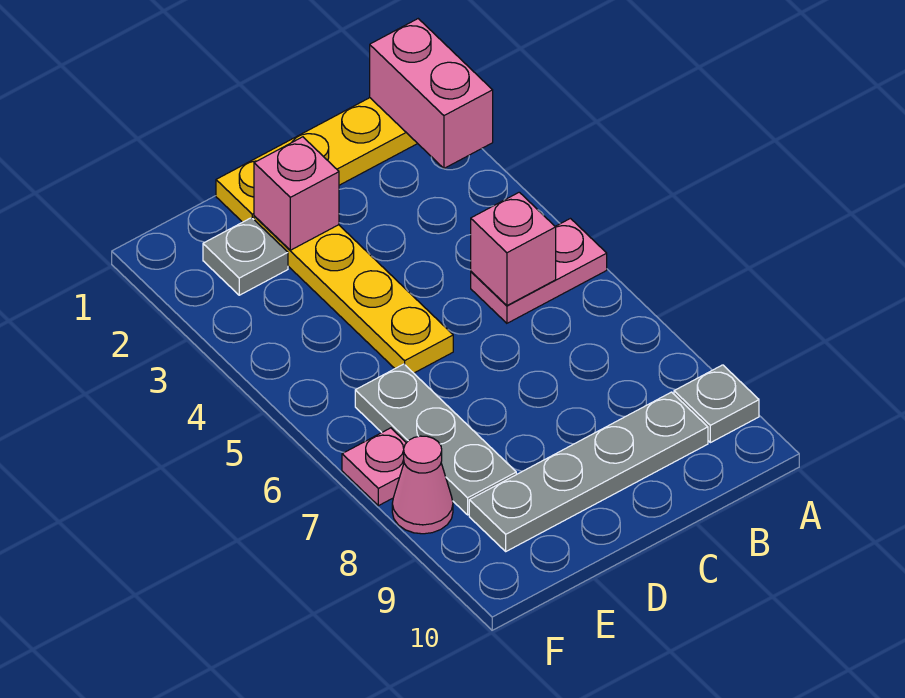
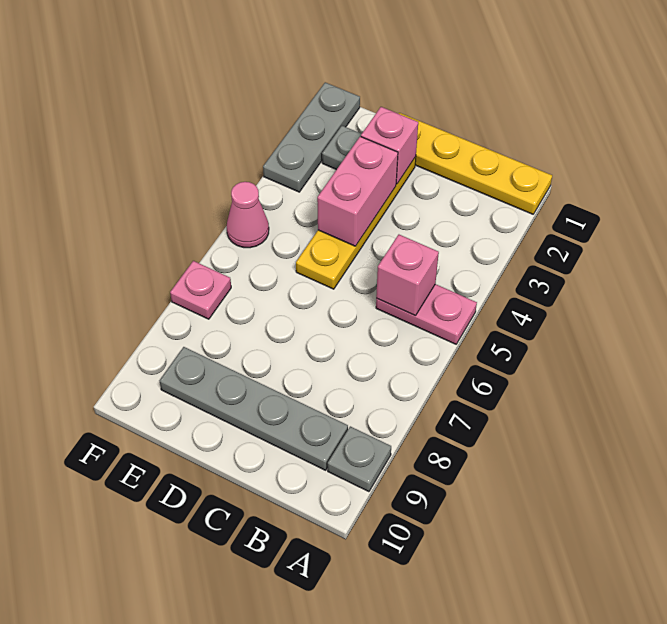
pink 1x2 brick [370,19,493,168] -> pink 1x2 brick moved to [317,137,398,246]
grey 1x3 plate [355,364,516,515] -> grey 1x3 plate moved to [263,82,360,192]
pink 1x1 cone [392,436,453,534] -> pink 1x1 cone moved to [227,182,269,248]

